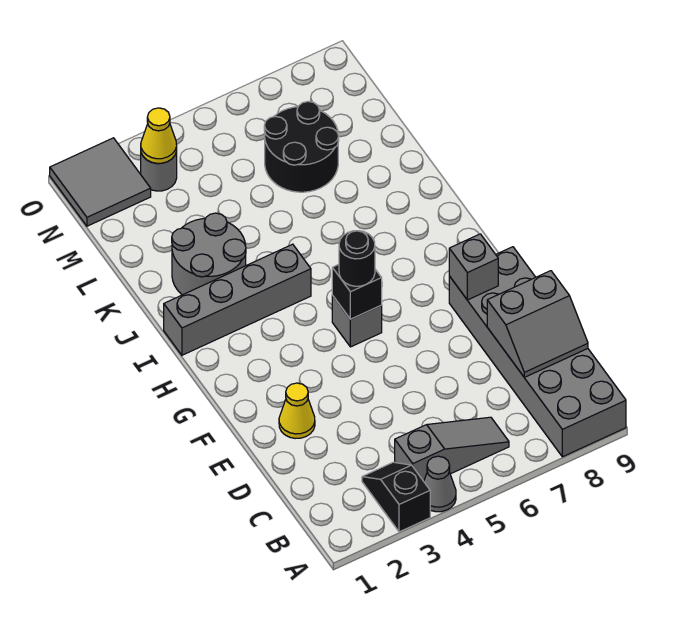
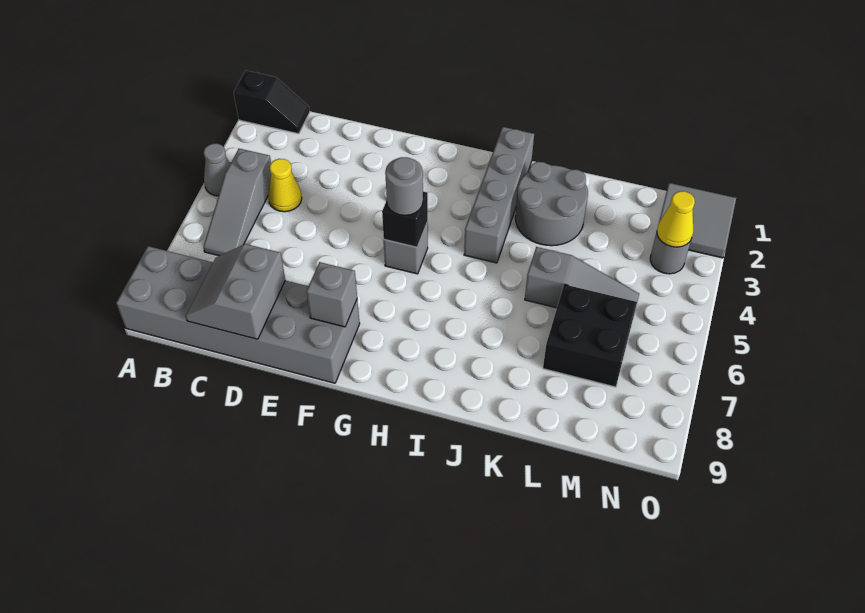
black 1x2 slope [362,462,430,532] -> black 1x2 slope moved to [234,71,310,134]
yellow 1x1 cone [279,383,315,439] -> yellow 1x1 cone moved to [268,159,302,212]
black 1x1 round brick [339,231,375,286] -> grey 1x1 round brick [385,157,423,215]
none -> grey 1x3 slope [525,247,639,308]
black 2x2 round brick [264,101,339,192] -> black 2x2 brick [543,284,637,387]

